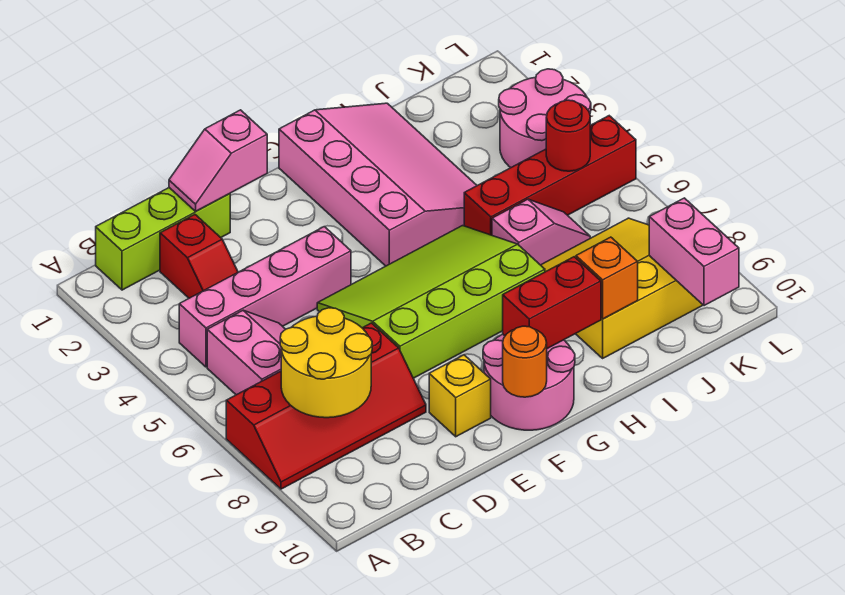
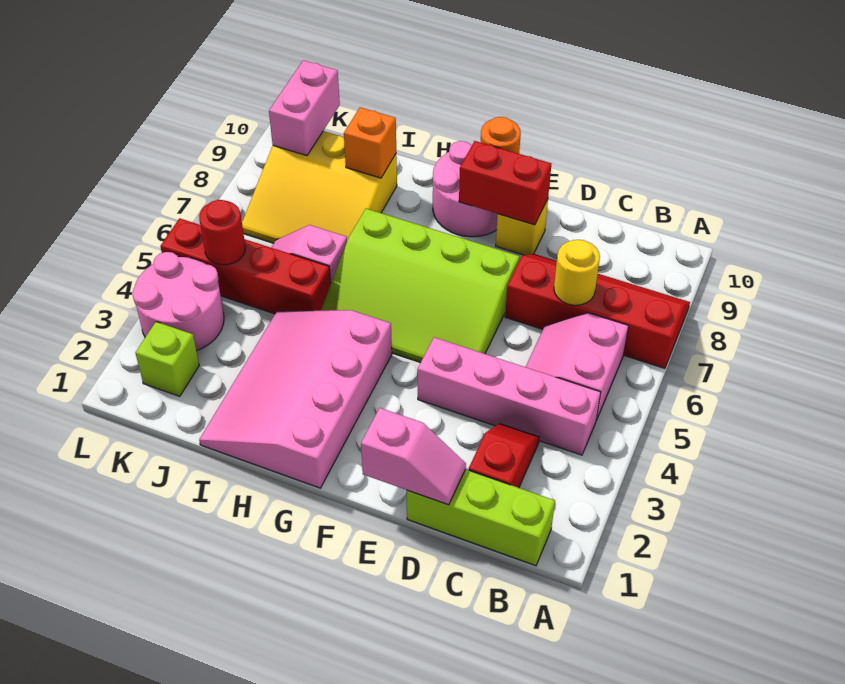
yellow 2x2 round brick [280,308,372,418] -> yellow 1x1 round brick [554,240,600,305]
red 1x2 brick [503,257,601,349] -> red 1x2 brick moved to [459,141,551,225]
none -> lime 1x1 brick [136,322,199,396]

